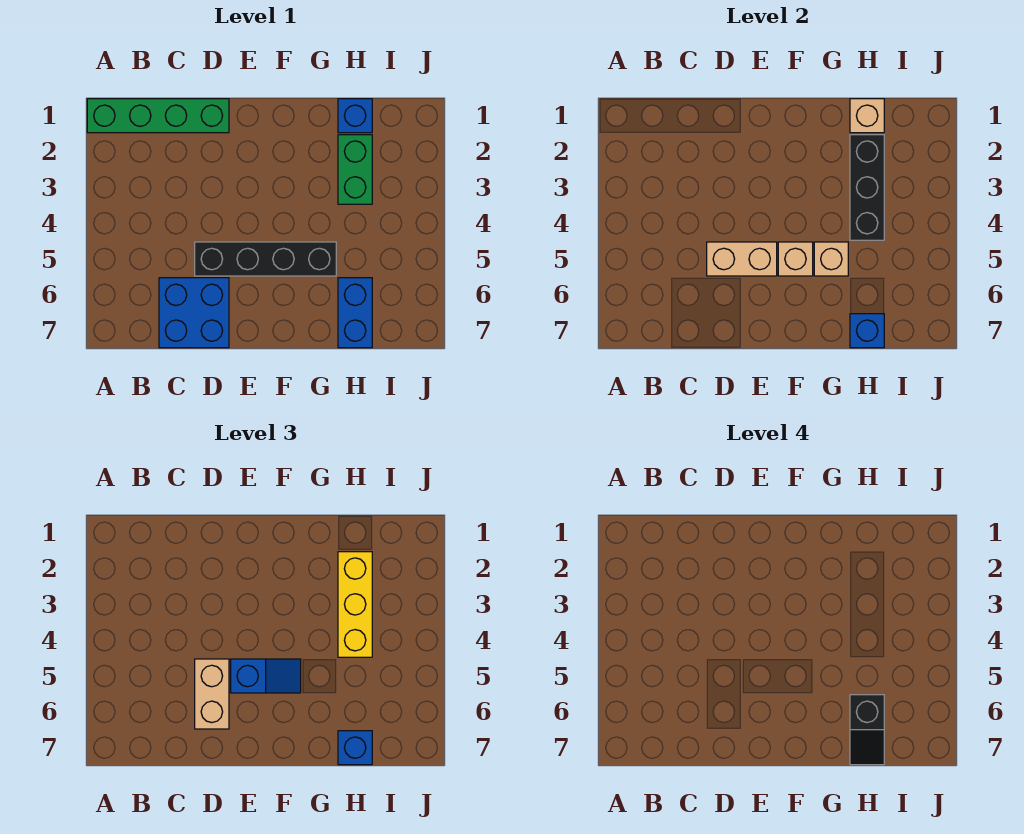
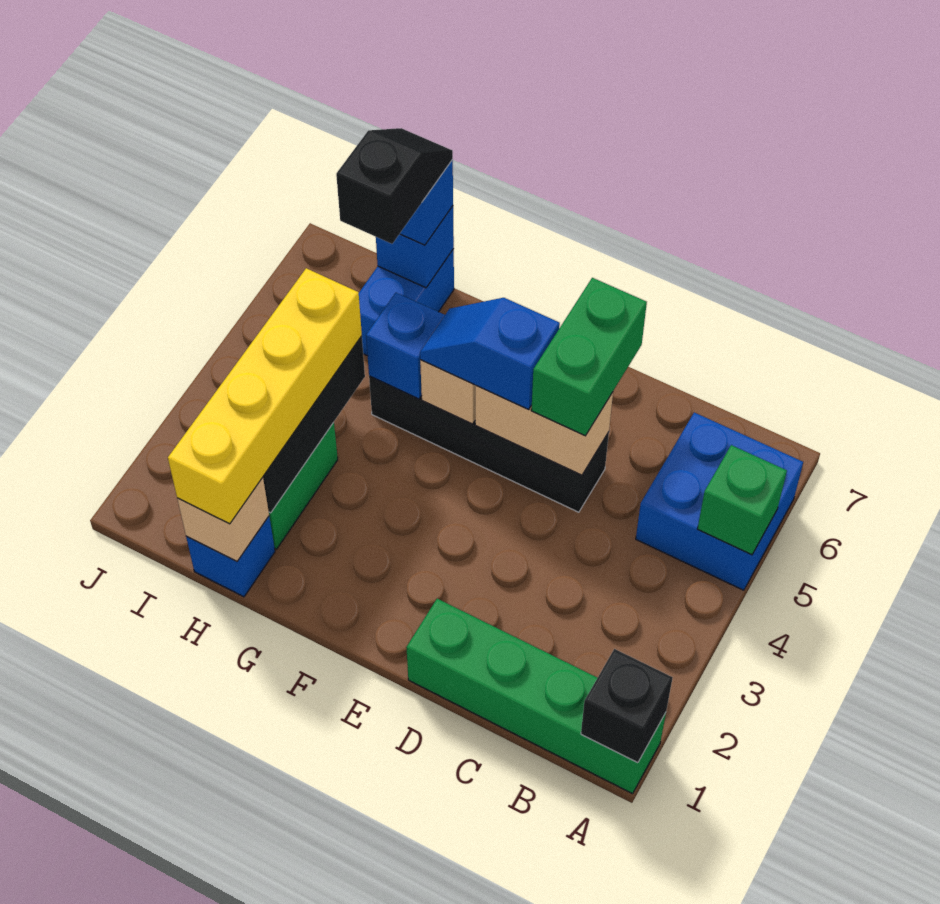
none -> black 1x1 brick [581,649,673,763]
none -> green 1x1 brick [698,445,787,555]
blue 2x2 brick [159,278,229,348] -> blue 2x2 brick moved to [636,413,803,590]
tan 1x2 brick [195,659,229,729] -> green 1x2 brick [531,278,647,436]
tan 1x1 brick [814,242,848,276] -> blue 1x1 brick [366,293,445,399]
yellow 1x3 brick [338,552,372,657] -> yellow 1x4 brick [168,268,362,524]

